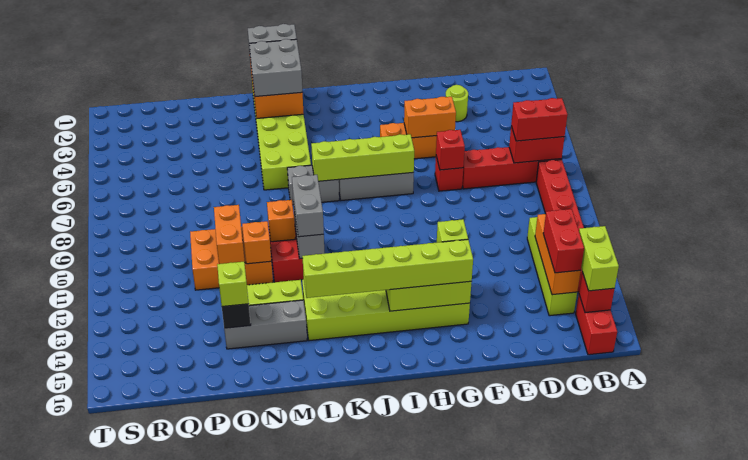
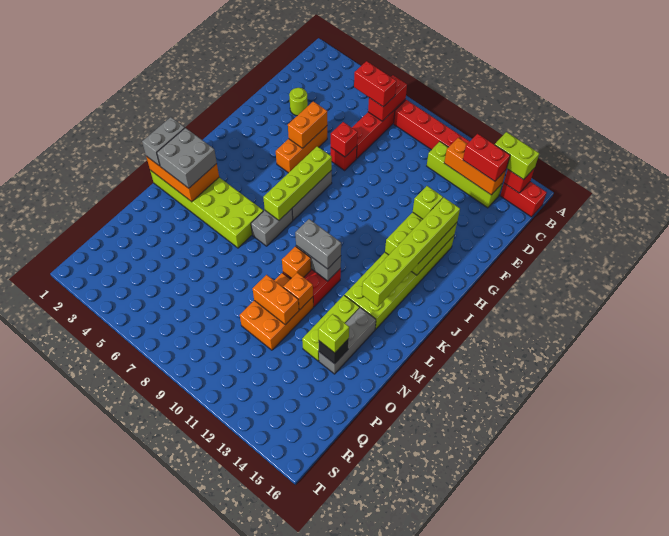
red 1x2 brick [511,98,568,141] -> red 1x2 brick turned to [354,61,396,107]

